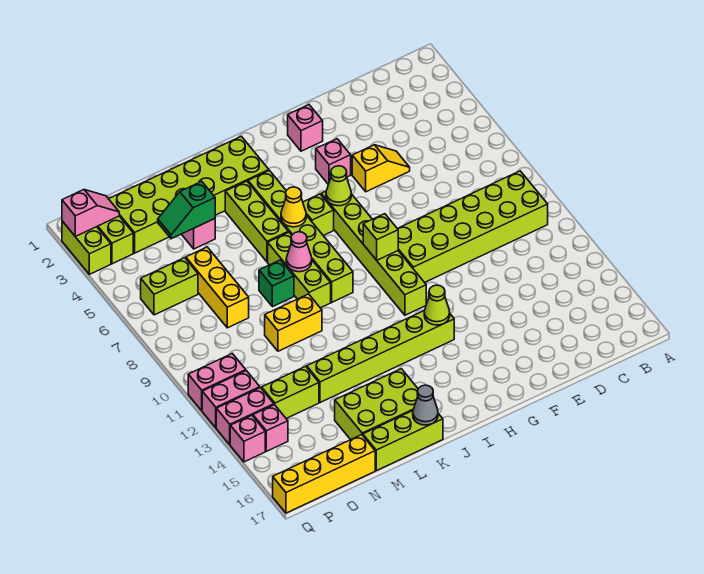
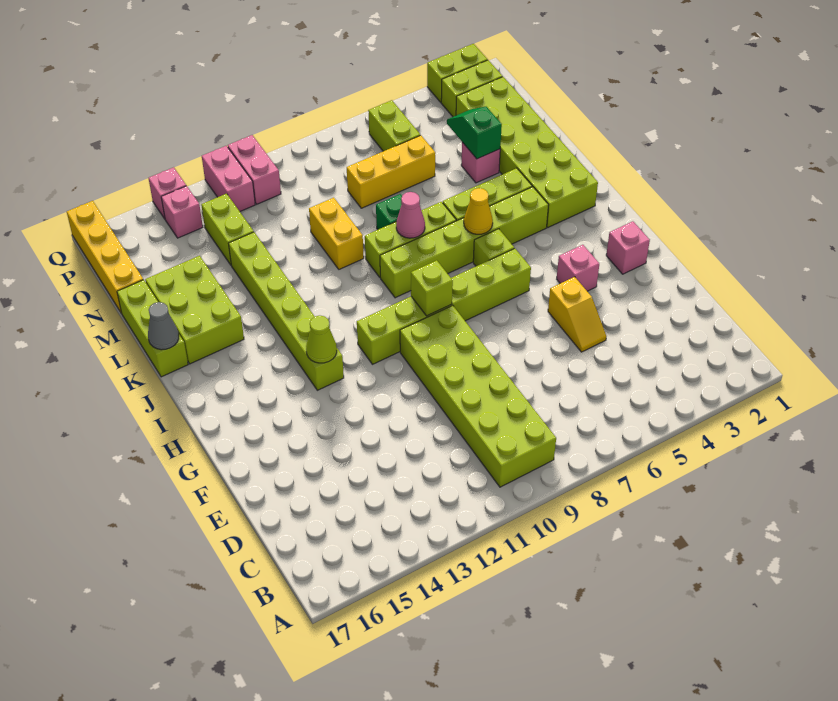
lime 1x1 cone [326,166,351,206] -> none
pink 1x2 slope [62,190,119,236] -> none
pink 1x2 brick [216,388,274,445] -> none

